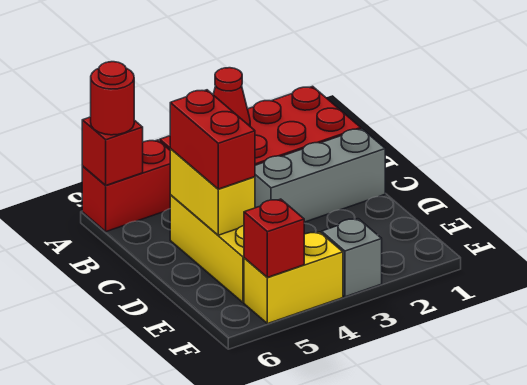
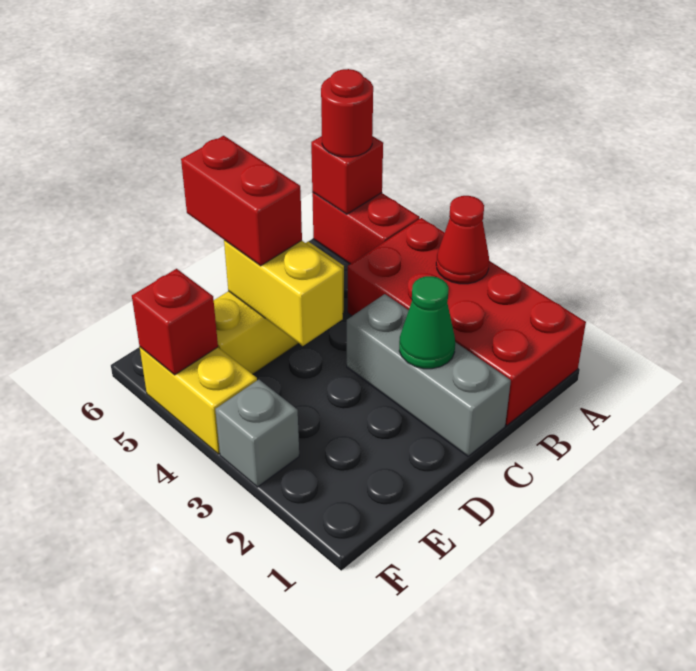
none -> green 1x1 cone [399,276,455,369]
yellow 1x2 brick [170,149,255,235] -> yellow 1x2 brick turned to [224,240,343,346]
red 1x2 brick [170,90,255,189] -> red 1x2 brick turned to [181,136,302,266]

